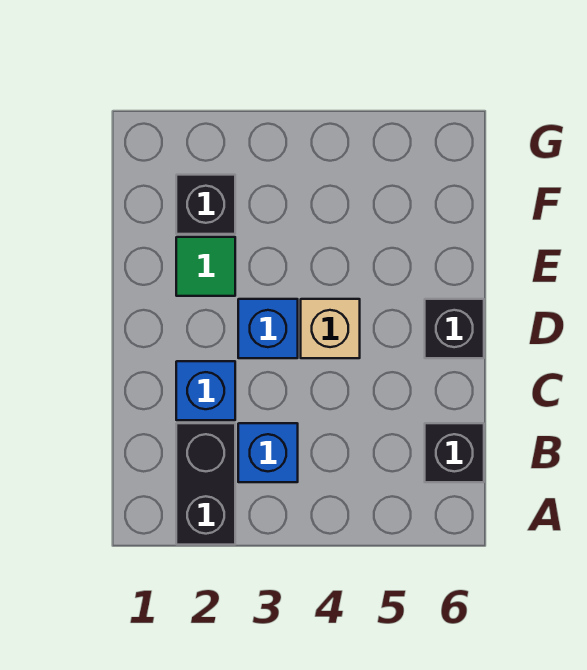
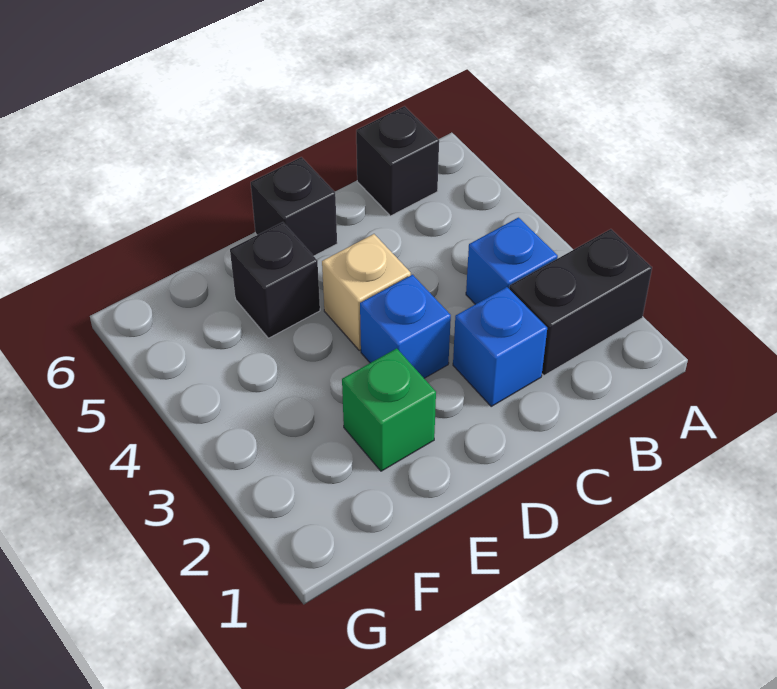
green 1x1 tile [176,237,235,296] -> green 1x1 brick [342,348,436,471]
black 1x1 brick [176,175,235,234] -> black 1x1 brick moved to [230,222,320,338]

